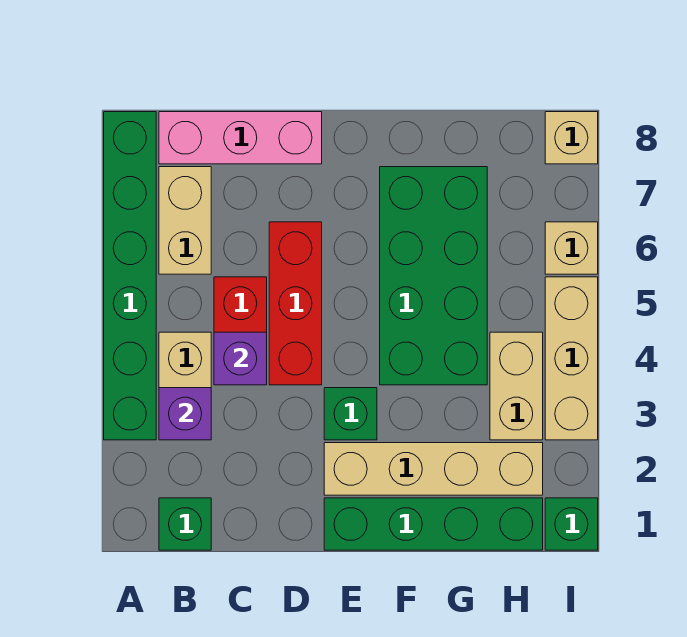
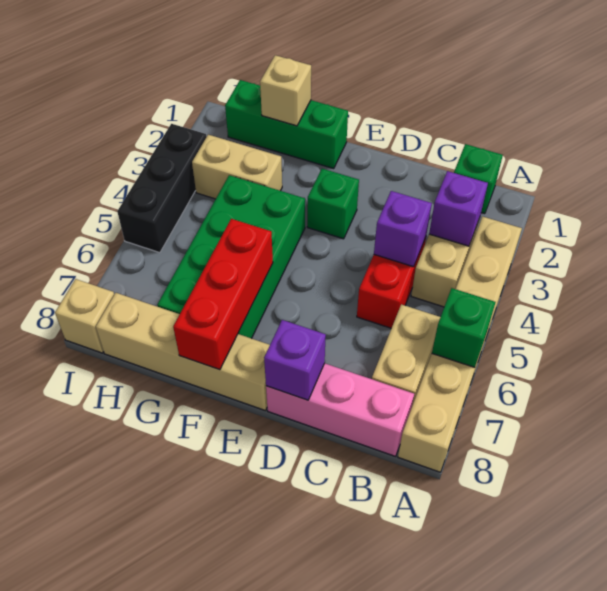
green 1x6 brick [104,112,156,440] -> tan 1x6 brick [398,216,522,472]
red 1x3 brick [269,222,322,385] -> red 1x3 brick moved to [173,219,273,370]
none -> purple 1x1 brick [264,320,326,400]
green 1x4 brick [324,498,543,550] -> green 1x3 brick [225,80,348,168]
tan 1x4 brick [324,443,543,495] -> tan 1x4 brick moved to [96,293,270,411]
tan 1x2 brick [490,332,543,440] -> tan 1x2 brick turned to [192,135,282,199]
green 1x1 brick [545,498,598,550] -> green 1x1 brick moved to [432,288,496,367]
tan 1x3 brick [545,277,598,440] -> black 1x3 brick [117,124,207,253]
tan 1x1 brick [545,222,598,274] -> tan 1x1 brick moved to [260,55,311,126]

